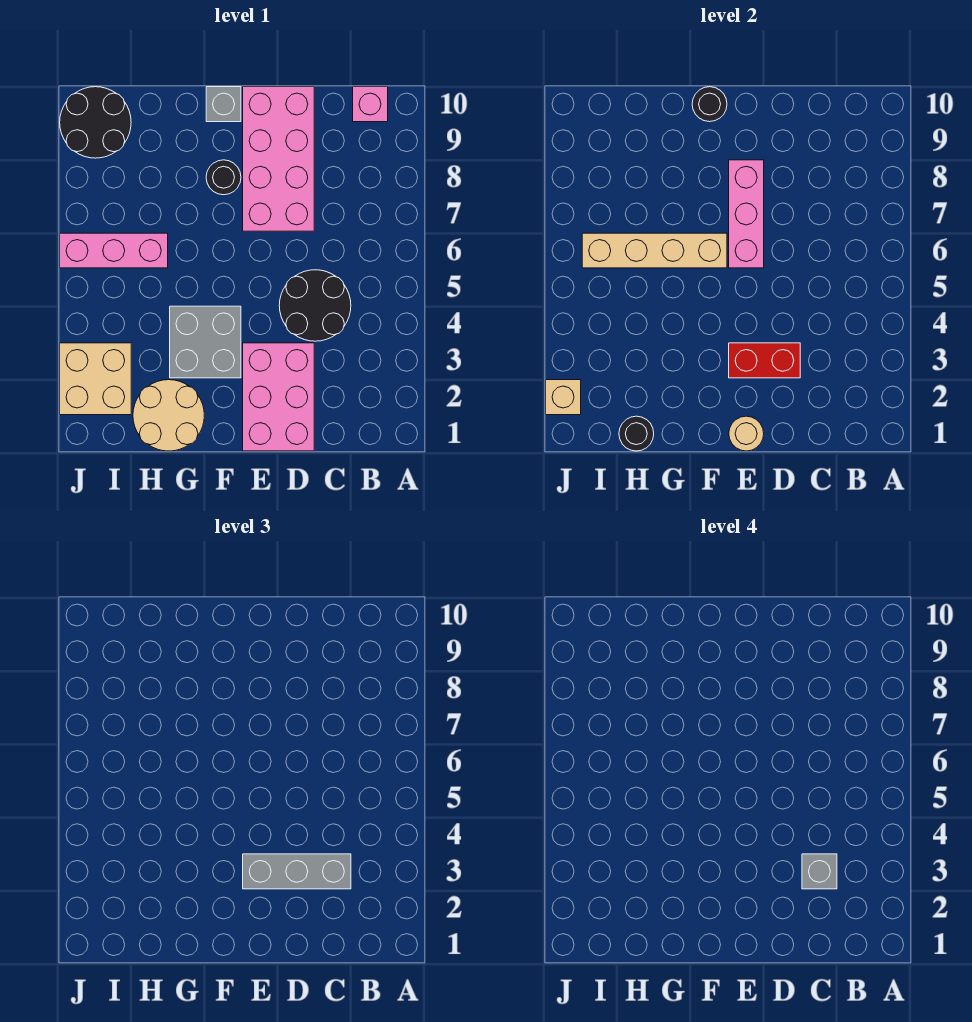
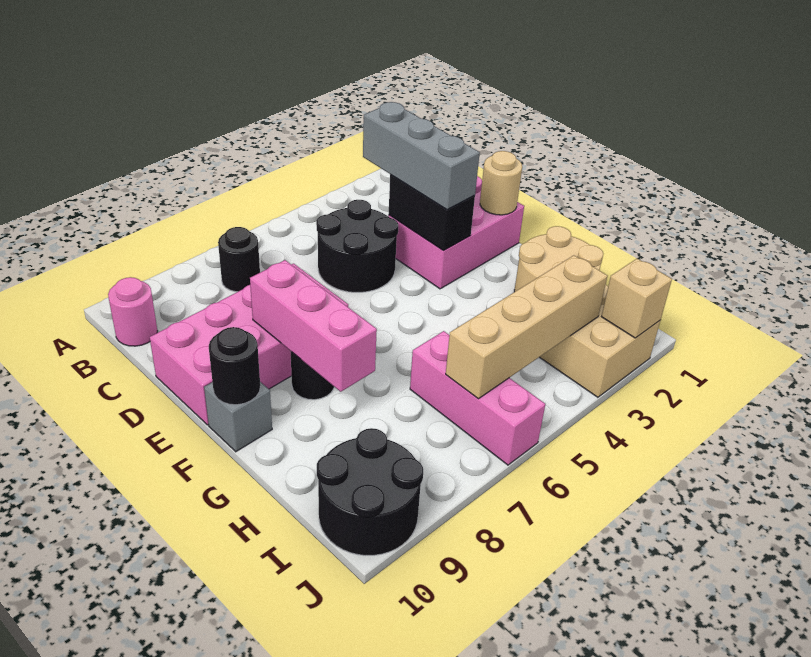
pink 1x1 brick [353,87,388,122] -> pink 1x1 round brick [108,277,158,346]
grey 1x1 brick [802,854,837,889] -> none
red 1x2 brick [729,343,800,378] -> black 1x2 brick [389,175,475,250]
pink 1x3 brick [729,160,764,268] -> pink 1x3 brick turned to [250,260,377,392]
grey 2x2 brick [170,306,241,378] -> none
tan 1x4 brick [582,233,727,268] -> tan 1x4 brick turned to [446,255,607,399]
black 1x1 round brick [619,416,654,451] -> black 1x1 round brick moved to [218,227,260,292]

